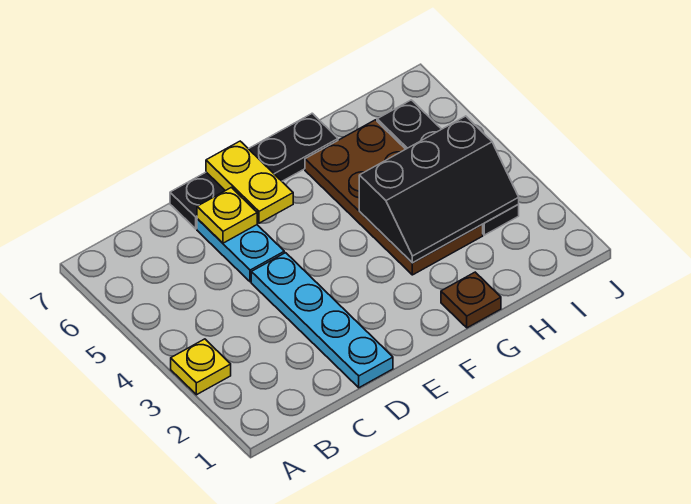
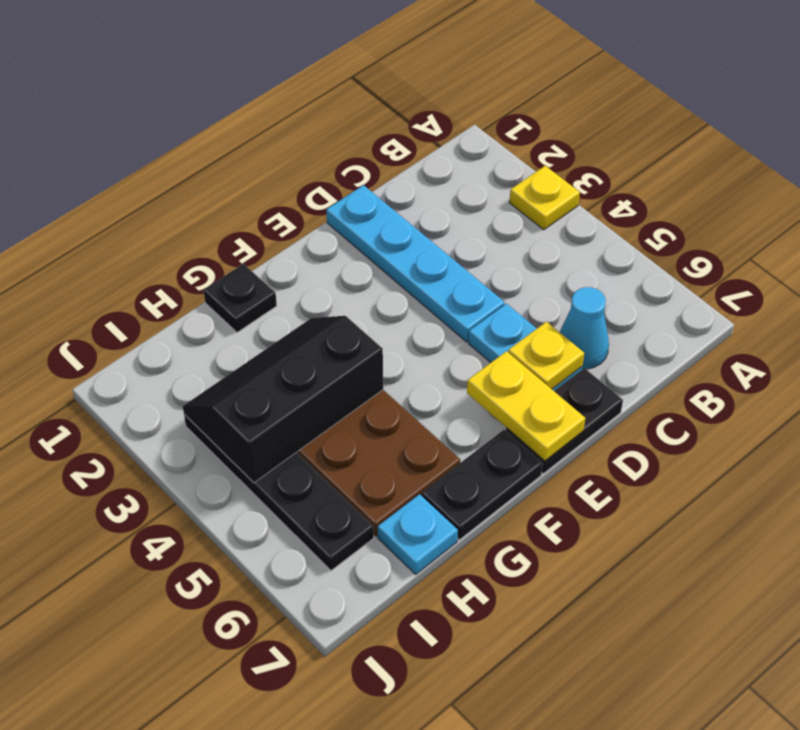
none -> cyan 1x1 cone [560,287,609,369]
brown 1x1 plate [441,272,501,328] -> black 1x1 plate [203,264,277,332]
none -> cyan 1x1 plate [378,494,458,574]

